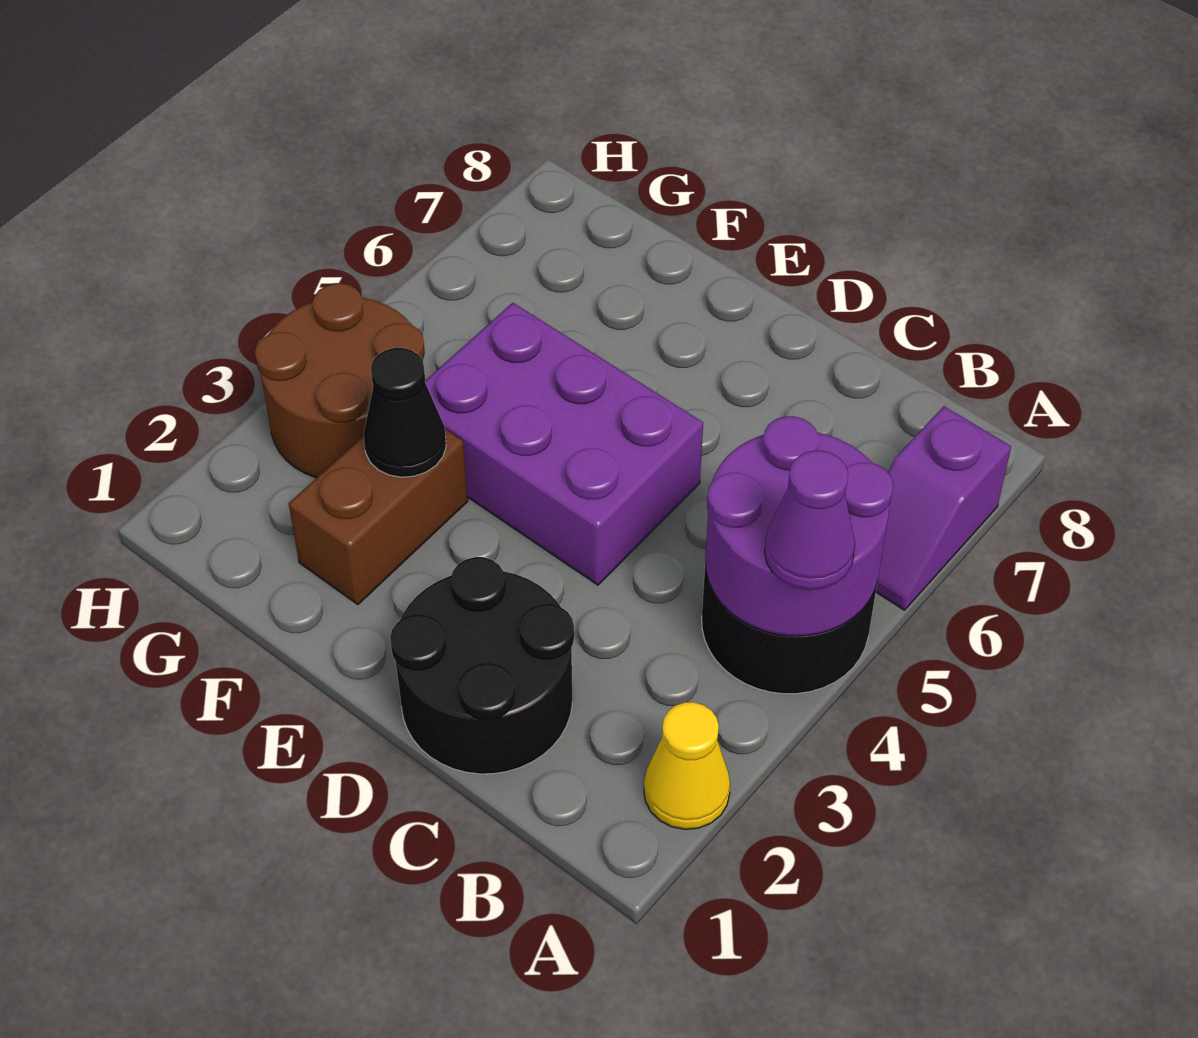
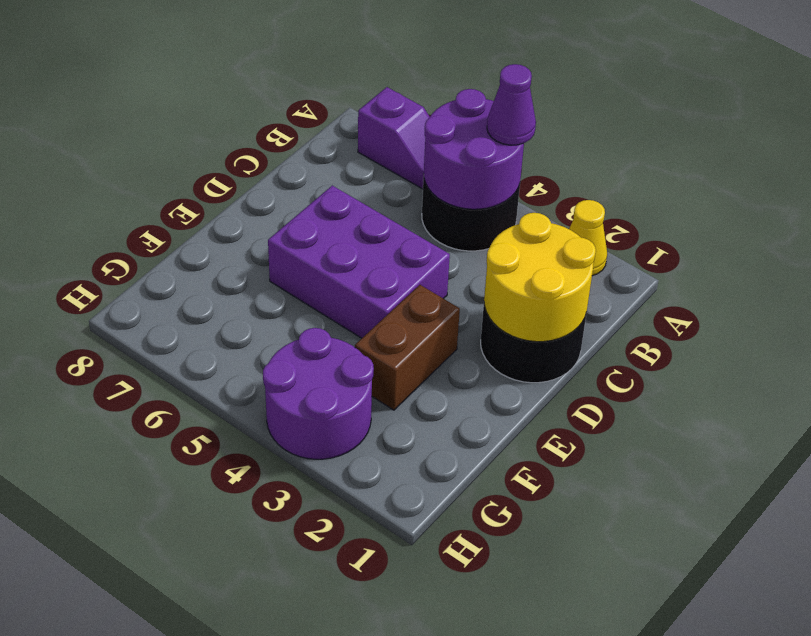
none -> yellow 2x2 round brick [484,213,596,342]
purple 2x3 brick [425,303,703,585] -> purple 2x3 brick turned to [268,186,450,338]
brown 1x2 brick [289,429,468,605] -> brown 1x2 brick turned to [355,285,460,410]
black 1x1 cone [364,348,446,477] -> none
brown 2x2 round brick [255,283,425,478] -> purple 2x2 round brick [263,328,374,459]

